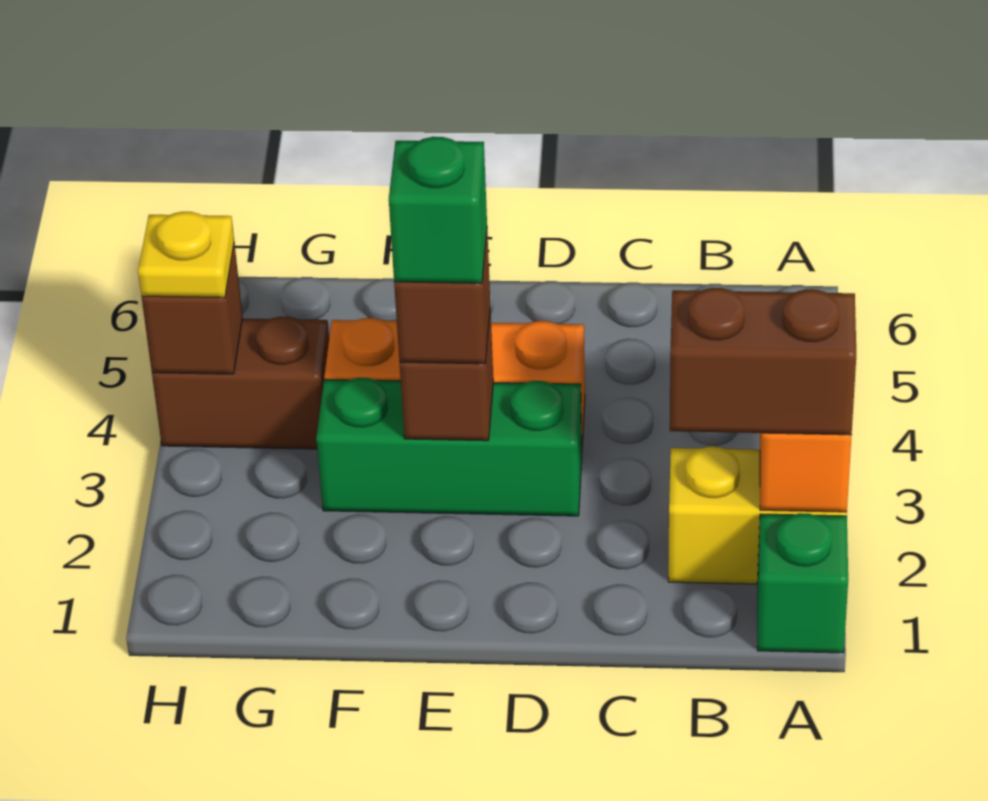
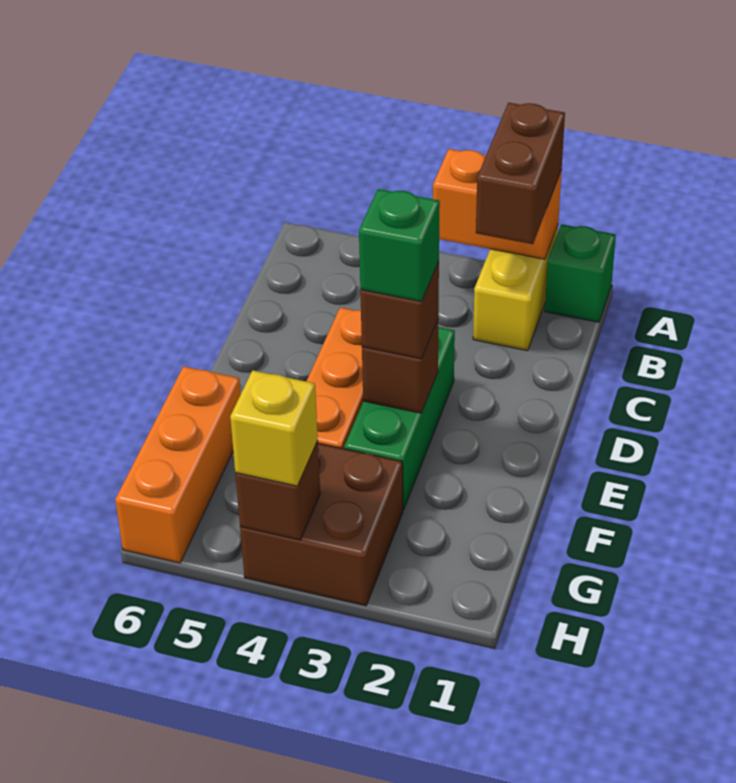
none -> orange 1x3 brick [115,366,241,563]
brown 1x2 brick [152,316,329,449] -> brown 2x2 brick [240,443,403,606]
yellow 1x1 plate [138,212,234,298] -> yellow 1x1 brick [230,370,318,486]

